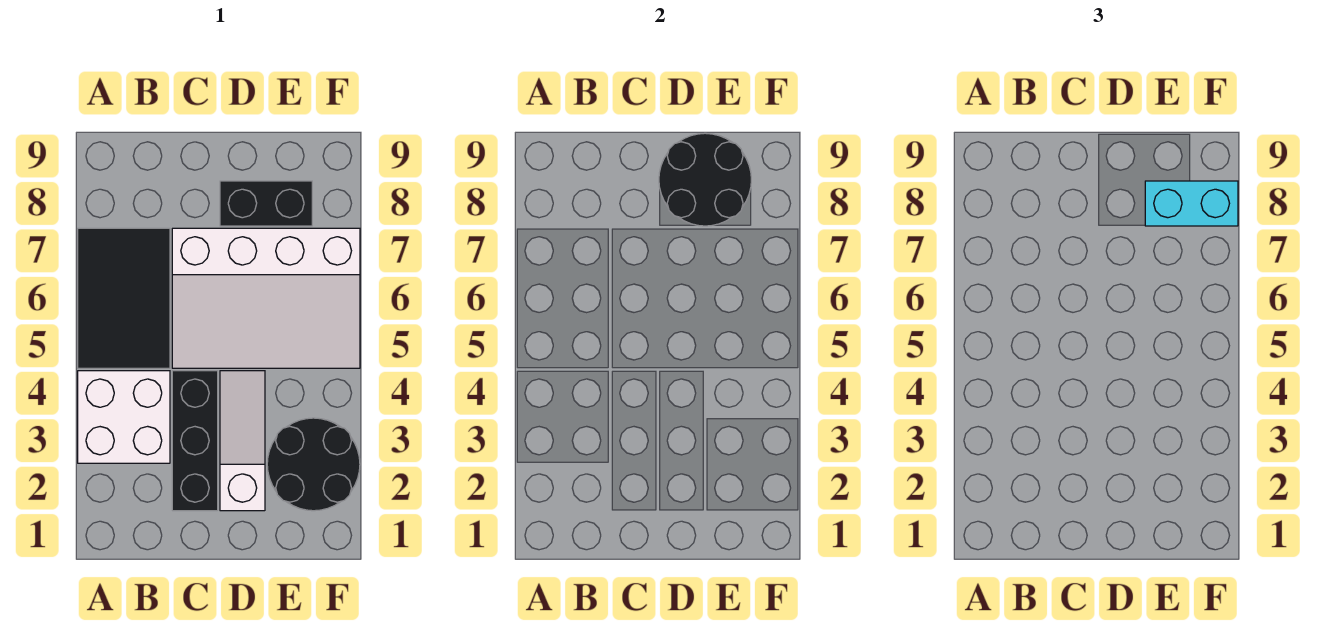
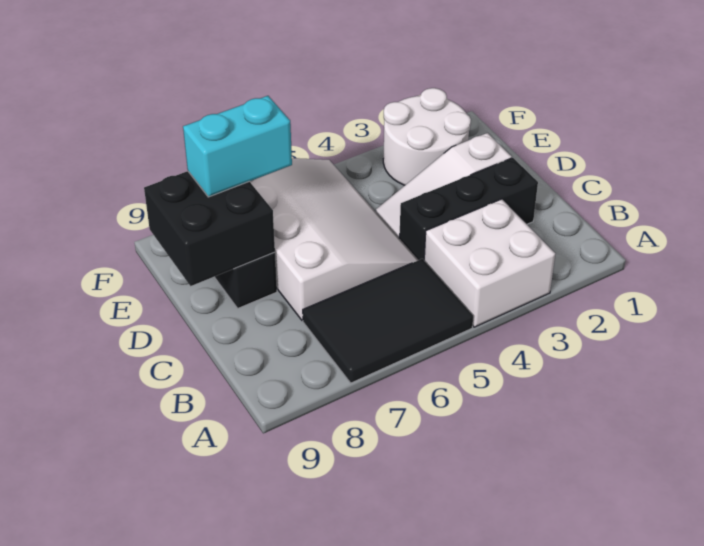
black 2x2 round brick [659,133,751,226] -> black 2x2 brick [144,171,275,286]
black 2x2 round brick [267,418,360,511] -> white 2x2 round brick [383,88,471,185]
cyan 1x2 brick [1145,181,1238,226] -> cyan 1x2 brick turned to [183,96,292,197]

